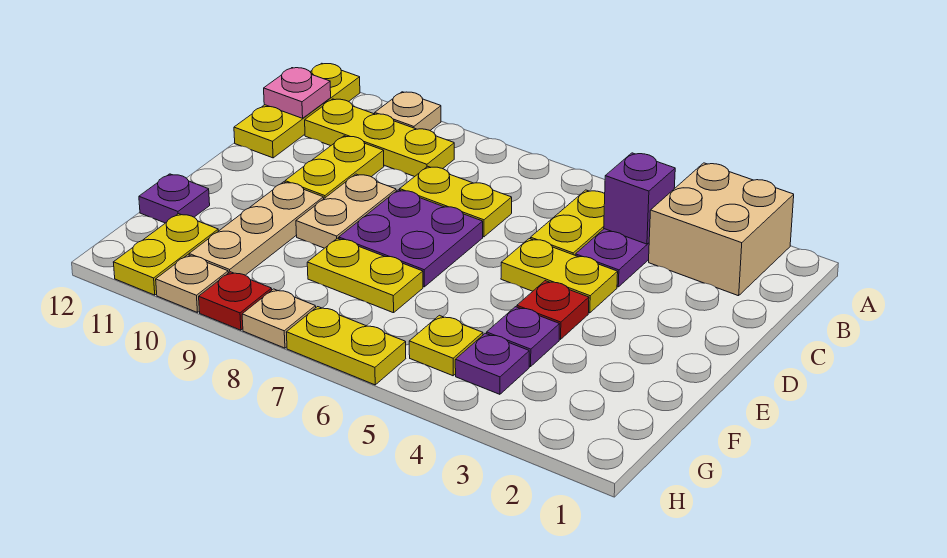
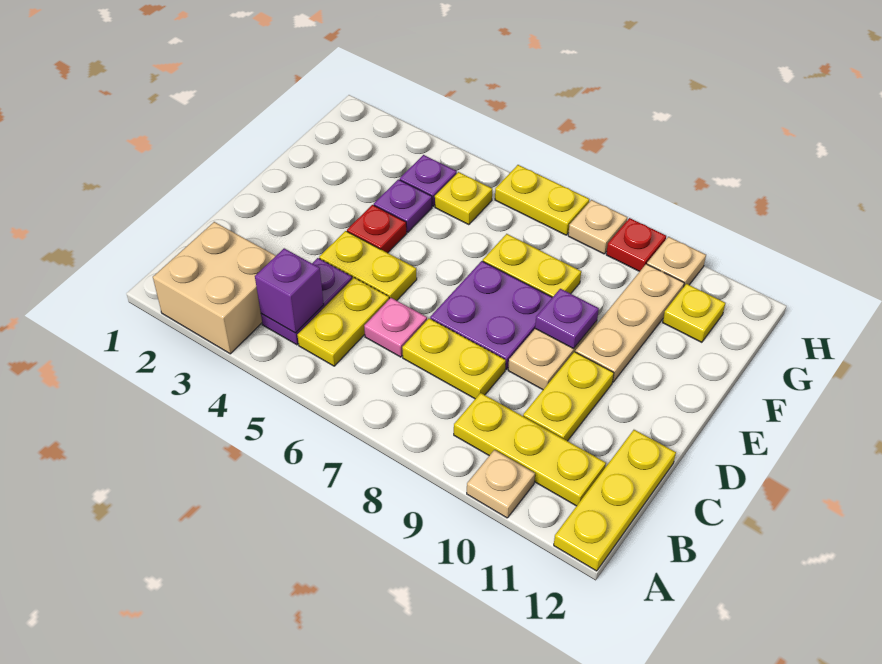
pink 1x1 plate [264,68,331,118] -> pink 1x1 plate moved to [364,298,427,357]
purple 1x1 plate [139,174,210,223] -> purple 1x1 plate moved to [535,289,599,349]
yellow 1x2 plate [113,214,218,295] -> yellow 1x1 plate [663,284,725,342]

